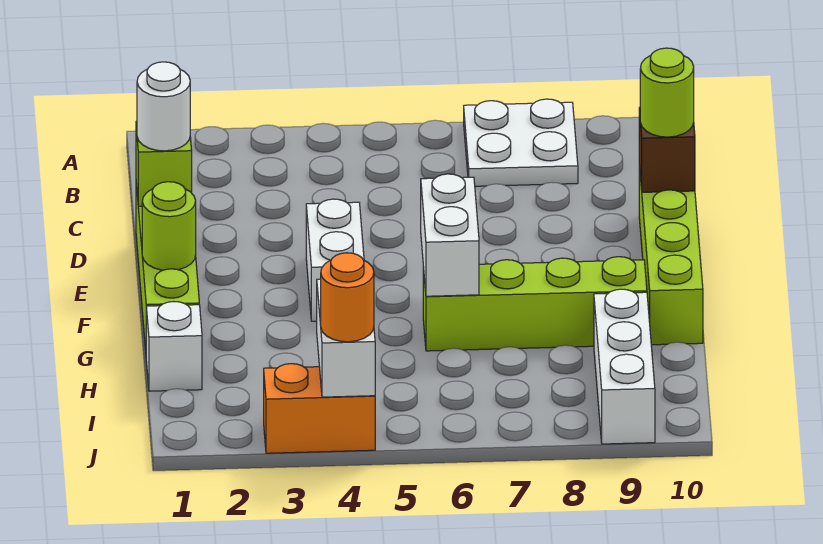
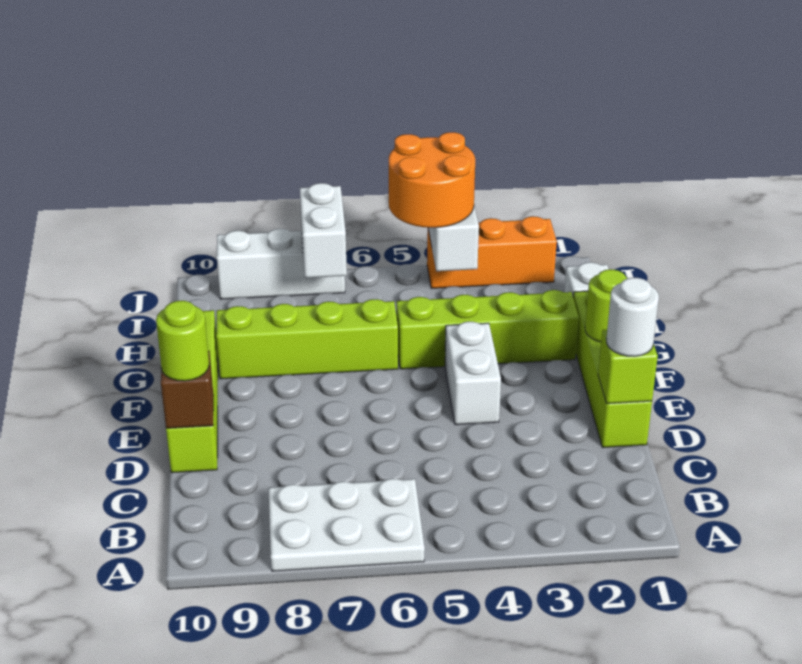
white 2x2 plate [464,99,578,186] -> white 2x3 plate [268,478,425,571]
white 1x2 brick [421,174,479,296] -> white 1x2 brick moved to [300,183,347,278]
none -> lime 1x4 brick [396,290,579,369]
white 1x3 brick [594,289,655,444] -> white 1x3 brick turned to [217,229,345,299]
orange 1x2 brick [264,364,375,453] -> orange 1x3 brick [427,216,557,289]
orange 1x1 round brick [321,253,374,342] -> orange 2x2 round brick [389,132,475,228]

